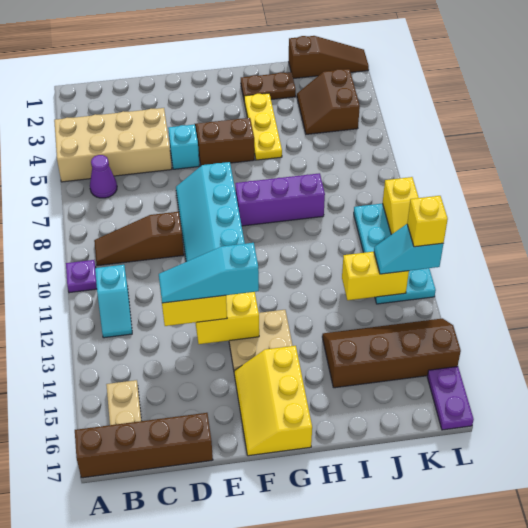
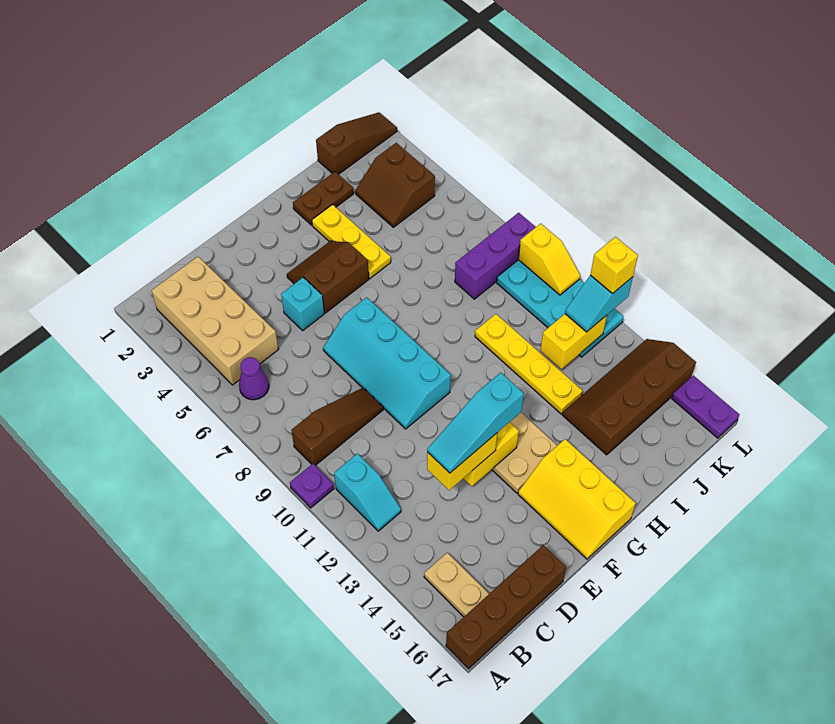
tan 2x4 brick [54,108,172,182] -> tan 2x4 brick turned to [152,257,278,385]
brown 1x3 slope [94,212,184,266] -> brown 1x3 slope turned to [291,388,383,466]
purple 1x3 brick [235,173,325,226] -> purple 1x3 brick moved to [455,213,536,299]
none -> yellow 1x4 plate [475,314,583,414]

